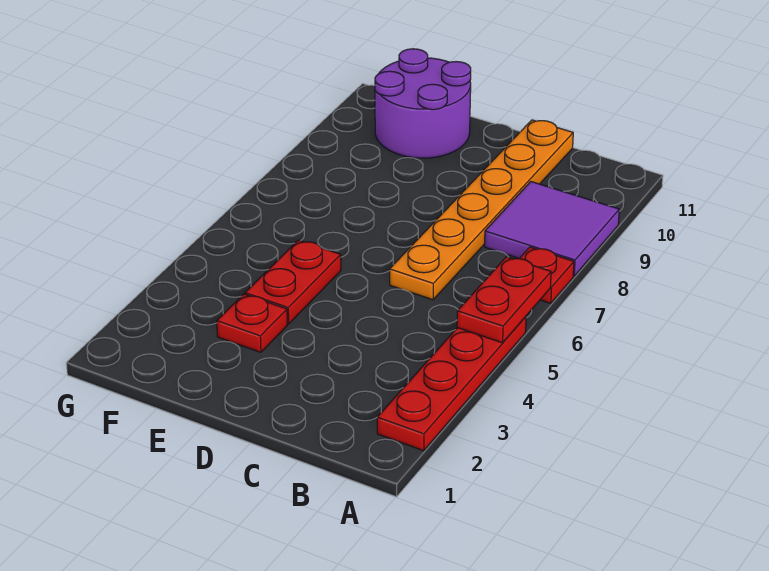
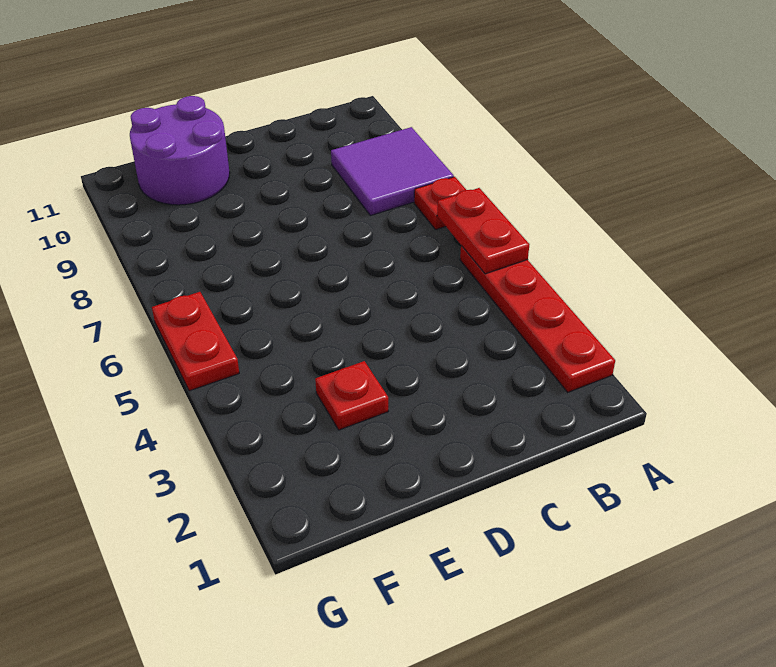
orange 1x6 plate [390,120,573,300] -> none
red 1x2 plate [245,240,341,324] -> red 1x2 plate moved to [152,292,239,391]

